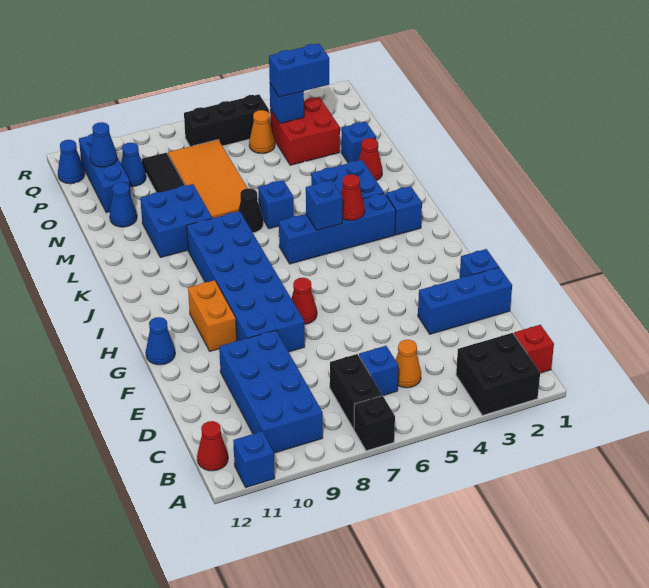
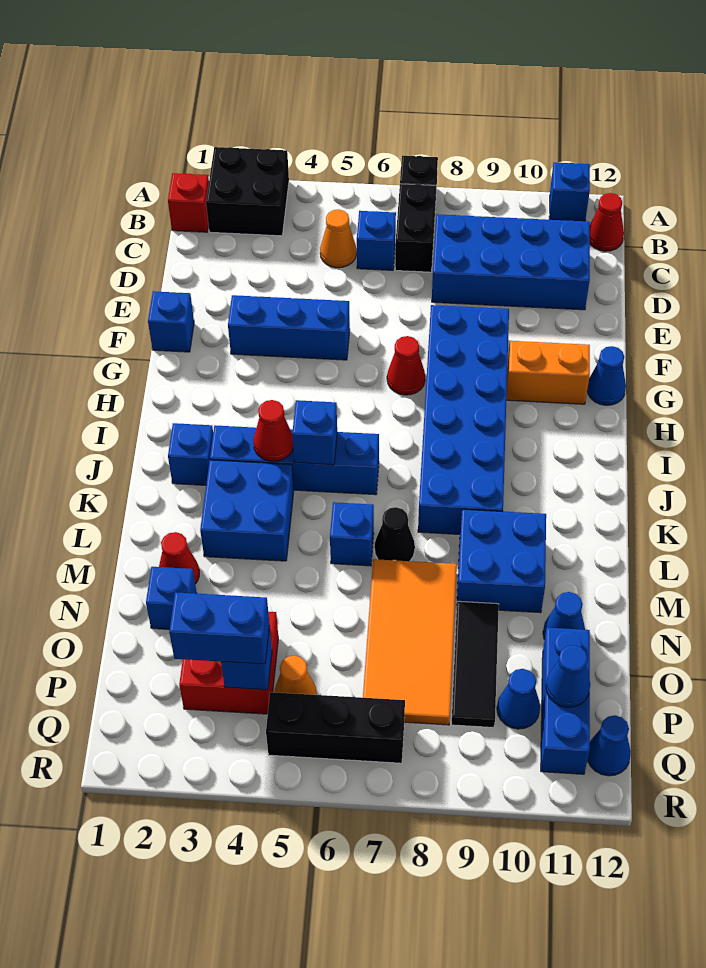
blue 2x4 brick [219,330,323,453] -> blue 2x4 brick turned to [432,214,590,310]
blue 1x3 brick [418,267,512,334] -> blue 1x3 brick moved to [228,295,350,360]
orange 1x2 brick [188,280,237,351] -> orange 1x2 brick turned to [506,341,590,404]

